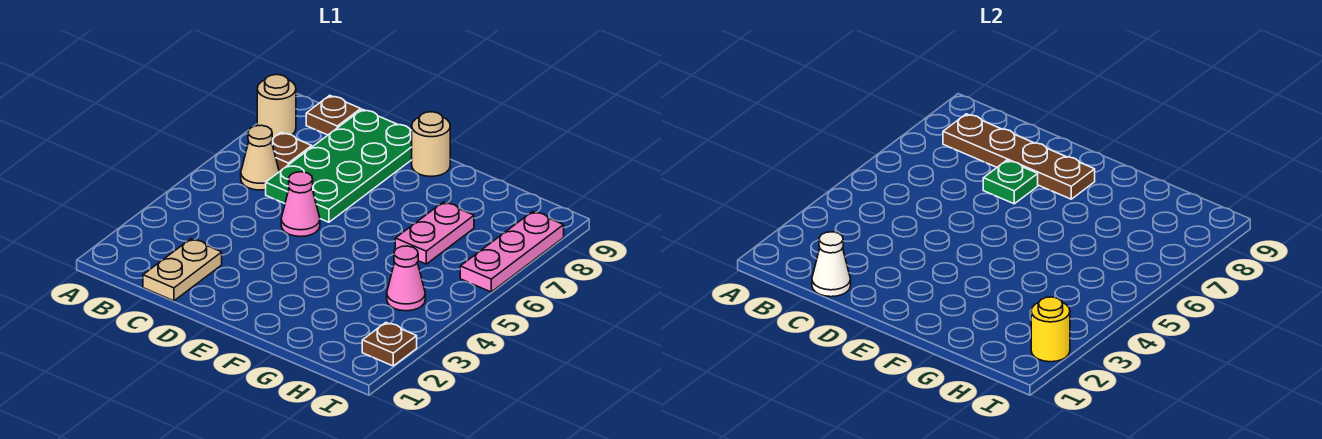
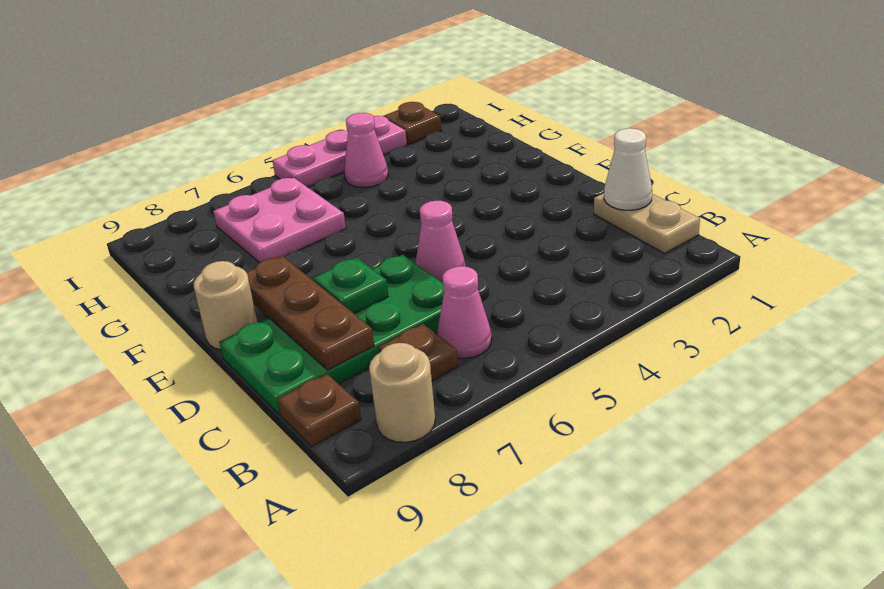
tan 1x1 cone [241,125,279,190] -> pink 1x1 cone [437,266,492,358]
brown 1x4 plate [943,114,1095,199] -> brown 1x3 plate [246,256,374,370]
tan 1x2 plate [143,239,222,301] -> tan 1x2 plate turned to [594,193,700,254]
pink 1x2 plate [395,202,474,264] -> pink 2x2 plate [213,178,346,263]
yellow 1x1 round brick [1031,297,1070,362] -> none
pink 1x3 plate [460,211,564,292] -> pink 1x3 plate moved to [273,116,407,187]

